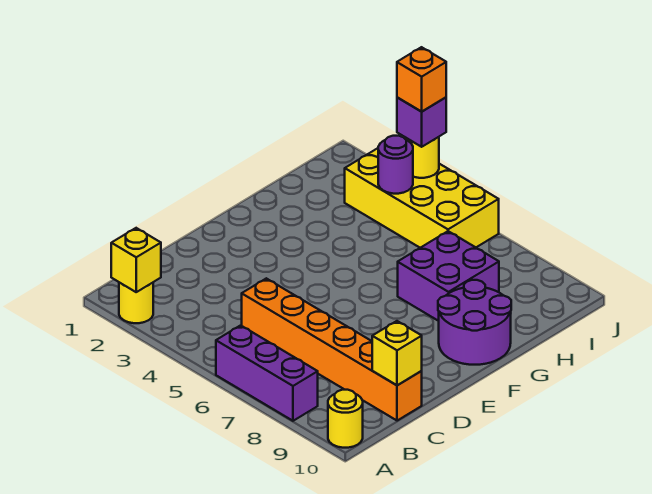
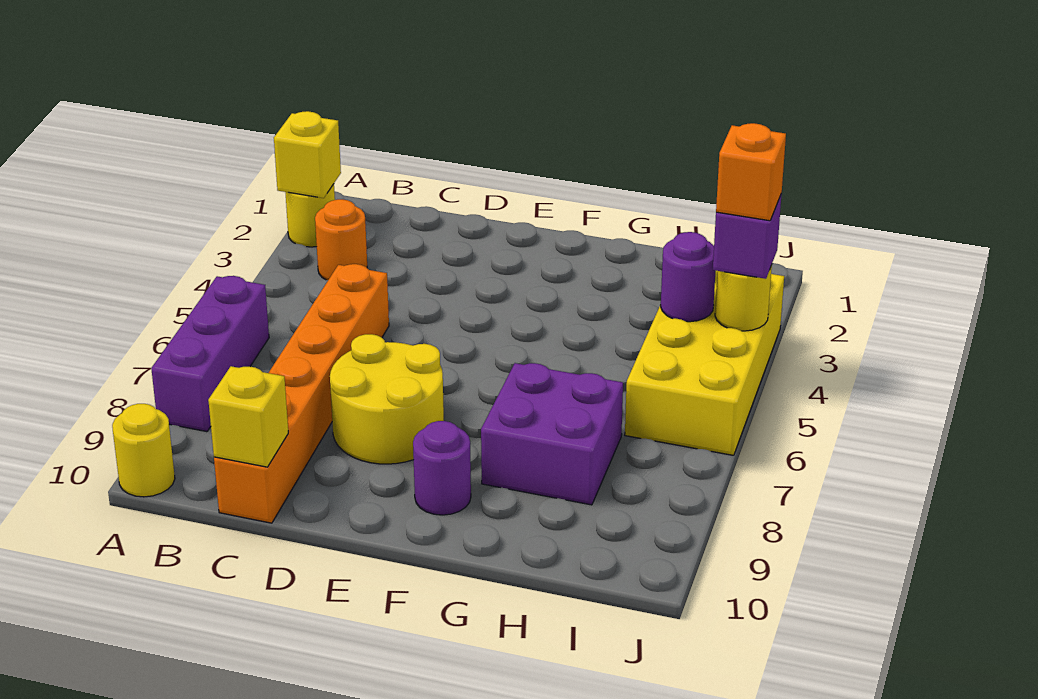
none -> orange 1x1 round brick [315,199,367,280]
none -> yellow 2x2 round brick [330,334,444,464]
purple 2x2 round brick [438,280,511,365] -> purple 1x1 round brick [413,421,471,515]

